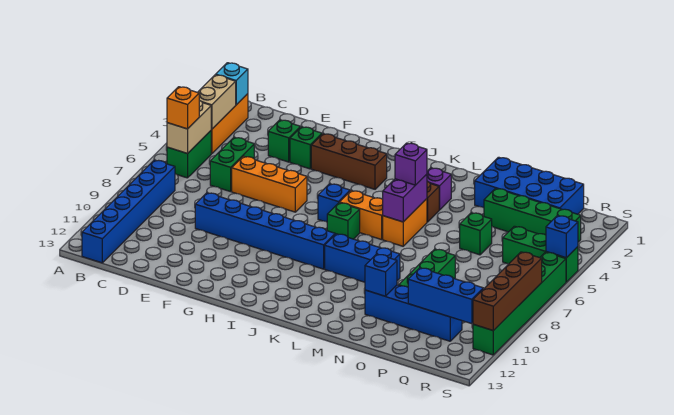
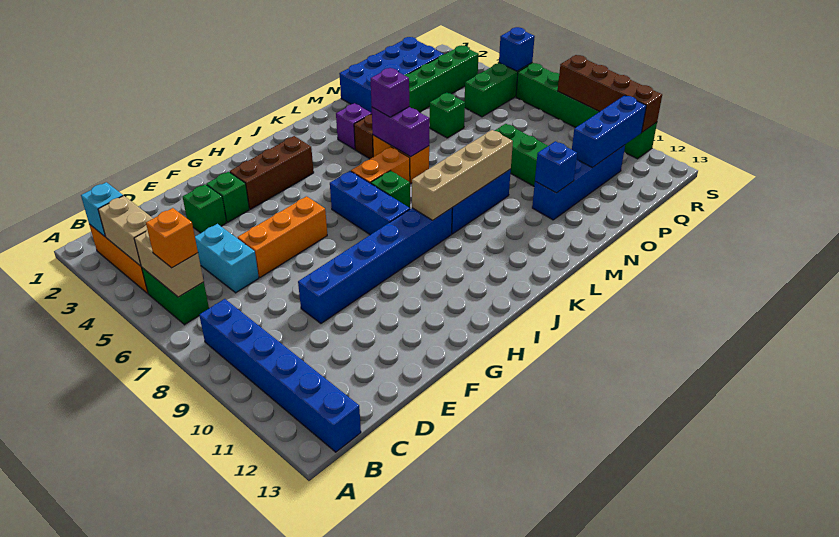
green 1x2 brick [210,137,254,192] -> cyan 1x2 brick [195,224,259,293]
blue 1x1 brick [318,184,350,222] -> blue 1x3 brick [330,171,410,235]
none -> tan 1x4 brick [412,130,513,220]

